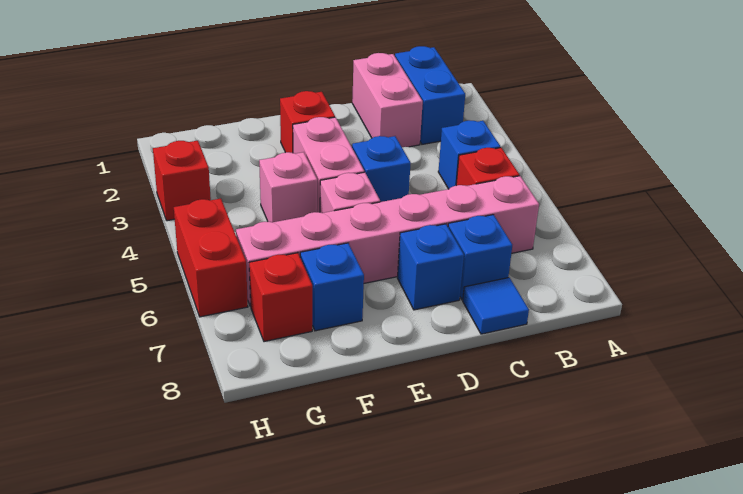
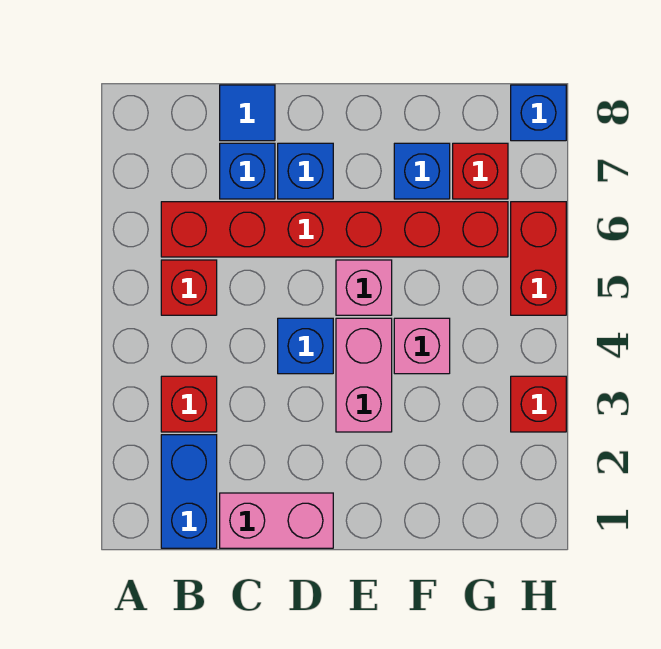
blue 1x1 brick [438,120,500,189] -> blue 1x1 brick moved to [511,85,566,141]
pink 1x6 brick [236,176,539,306] -> red 1x6 brick [161,202,508,257]
pink 1x2 brick [352,53,423,147] -> pink 1x2 brick turned to [220,493,333,548]
red 1x1 brick [280,91,335,153] -> red 1x1 brick moved to [161,376,217,432]

